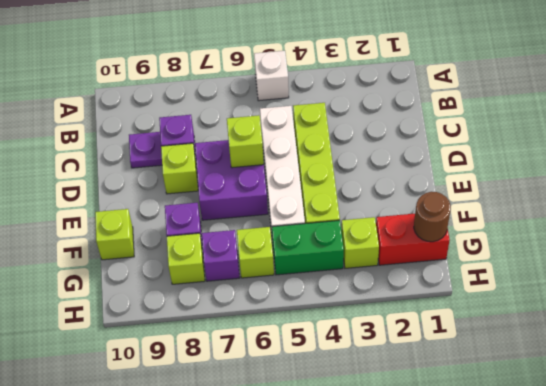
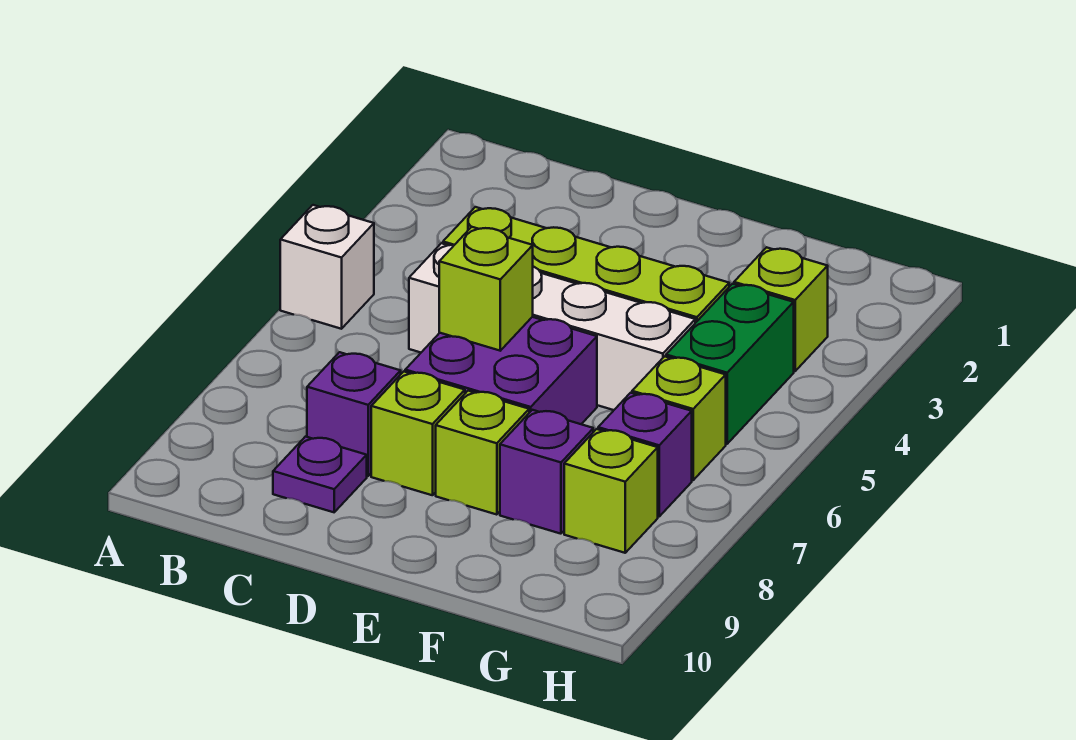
lime 1x1 brick [95,209,134,260] -> lime 1x1 brick moved to [436,391,529,515]
red 1x2 brick [376,214,450,265] -> none
brown 1x1 round brick [414,192,451,242] -> none

